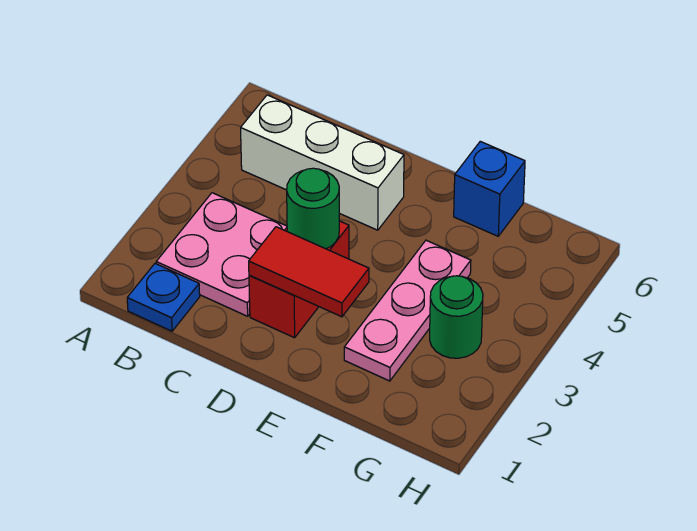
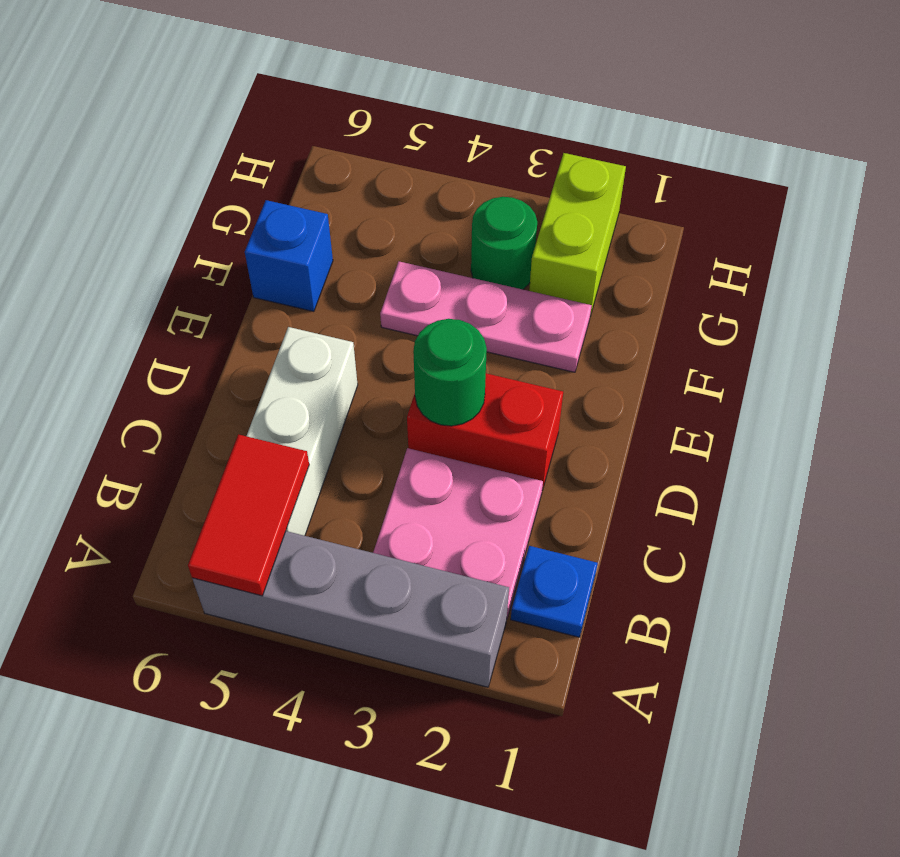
none -> grey 1x4 brick [192,531,509,687]
red 1x2 tile [249,227,369,317] -> red 1x2 tile moved to [188,434,309,596]
none -> lime 1x2 brick [529,153,626,316]

